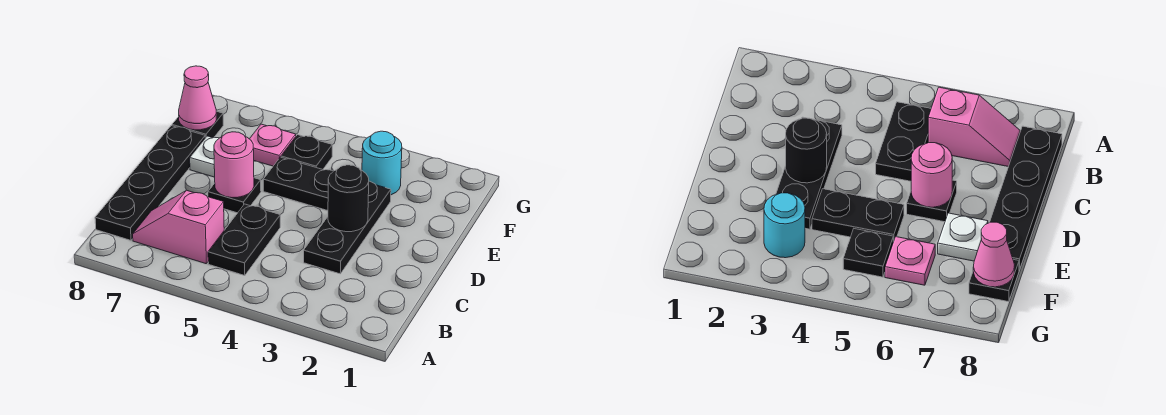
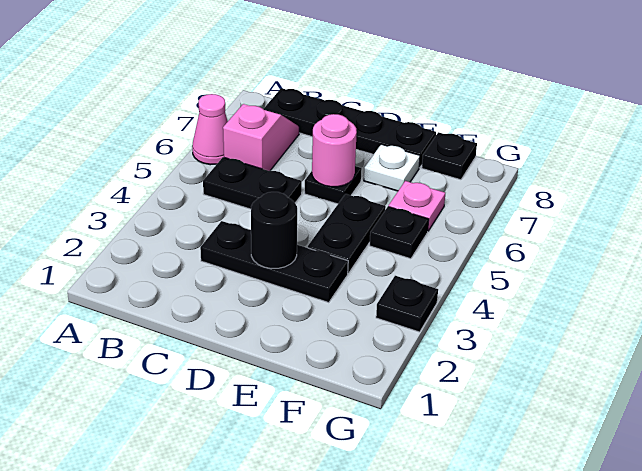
cyan 1x1 round brick [362,131,402,195] -> none
pink 1x1 cone [179,66,216,130] -> pink 1x1 cone moved to [192,94,228,165]
none -> black 1x1 plate [376,276,438,332]

